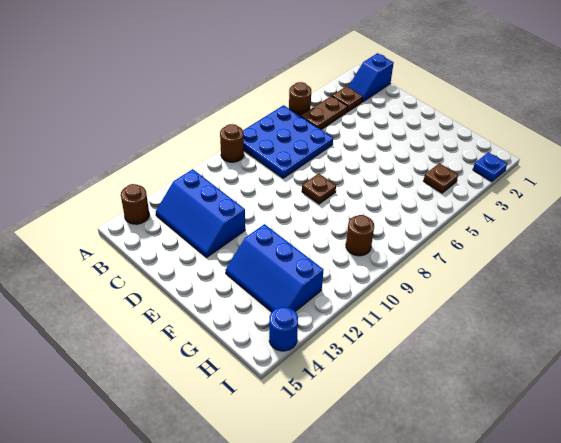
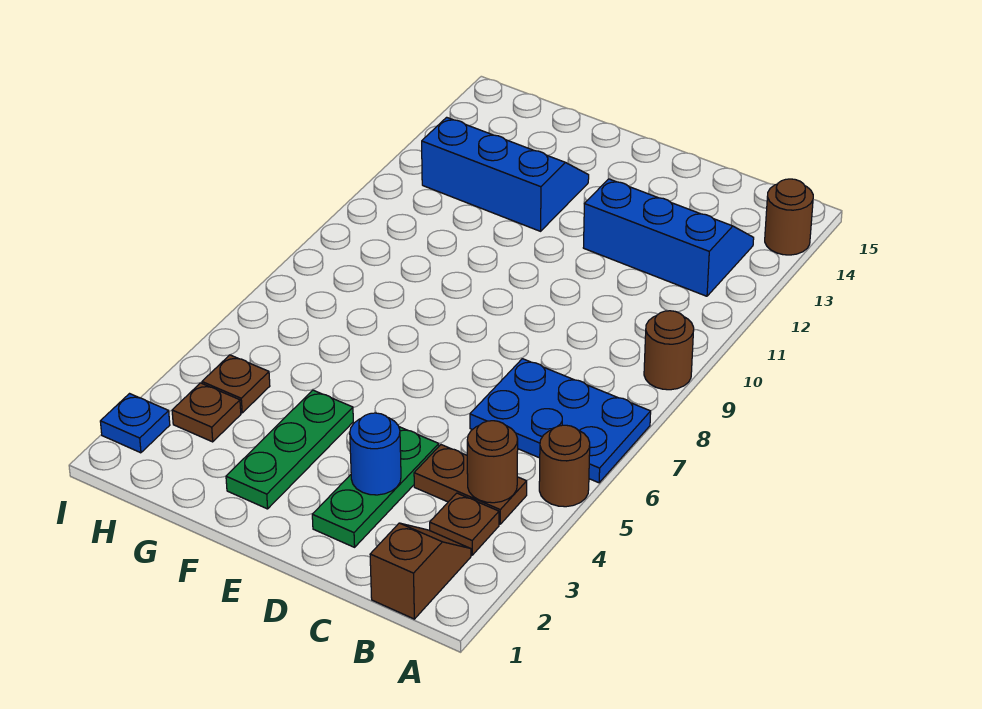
blue 3x3 plate [243,105,333,178] -> blue 2x3 plate [470,359,651,483]
blue 1x2 slope [348,53,393,102] -> brown 1x2 slope [370,523,471,619]
brown 1x2 plate [301,96,347,130] -> brown 1x2 plate turned to [414,445,527,524]
none -> green 1x3 plate [312,427,439,547]
brown 1x1 plate [302,173,336,204] -> brown 1x1 plate moved to [172,383,241,442]
none -> green 1x3 plate [226,390,353,509]
brown 1x1 round brick [346,215,374,256] -> brown 1x1 round brick moved to [467,421,518,503]
blue 1x1 round brick [269,307,298,351] -> blue 1x1 round brick moved to [350,413,401,495]

